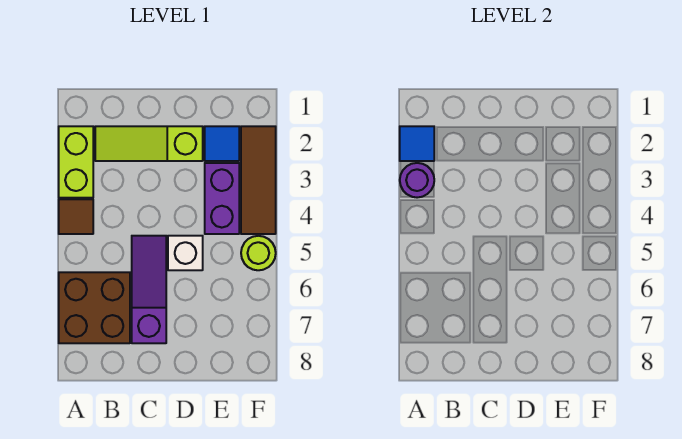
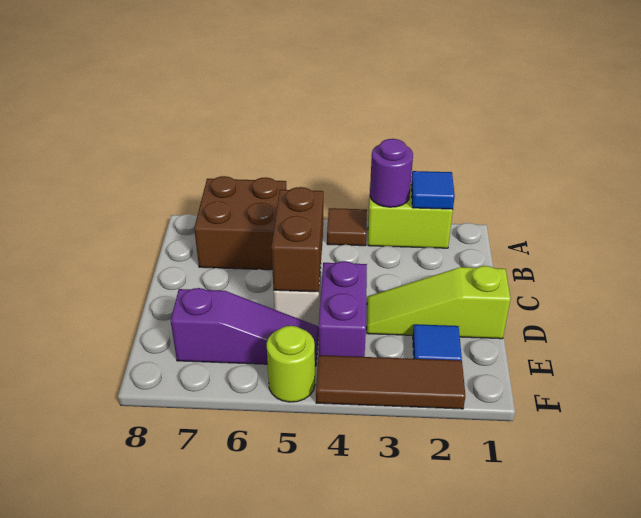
lime 1x3 slope [95,126,203,161] -> lime 1x3 slope turned to [367,266,511,339]
purple 1x3 slope [132,236,166,343] -> purple 1x3 slope moved to [171,288,319,366]
none -> brown 1x2 brick [271,187,323,292]
purple 1x2 brick [205,163,239,234] -> purple 1x2 brick turned to [319,261,367,357]

